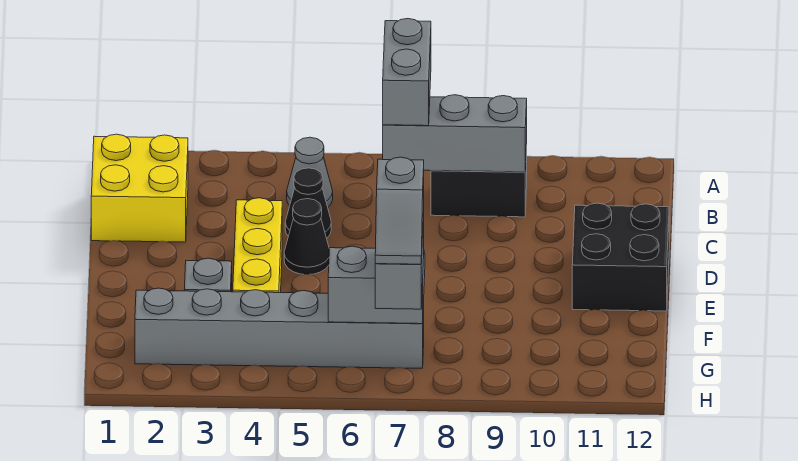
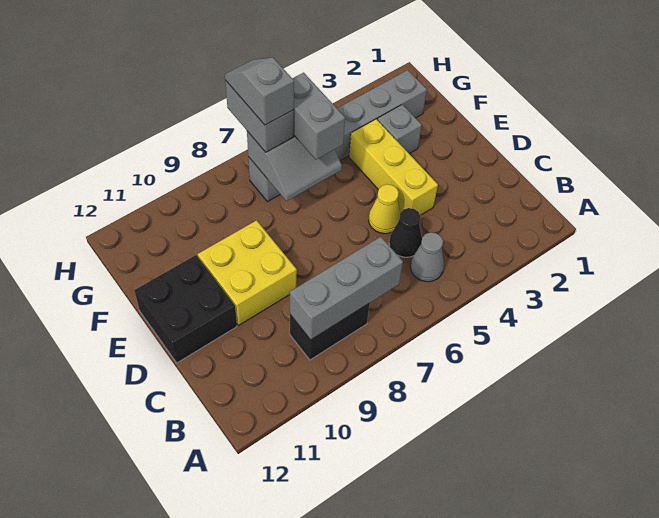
grey 1x2 brick [383,19,431,126] -> grey 1x2 brick moved to [292,73,345,159]
yellow 2x2 brick [91,134,188,242] -> yellow 2x2 brick moved to [198,220,297,325]
black 1x1 cone [284,199,329,275] -> yellow 1x1 cone [369,184,400,234]

